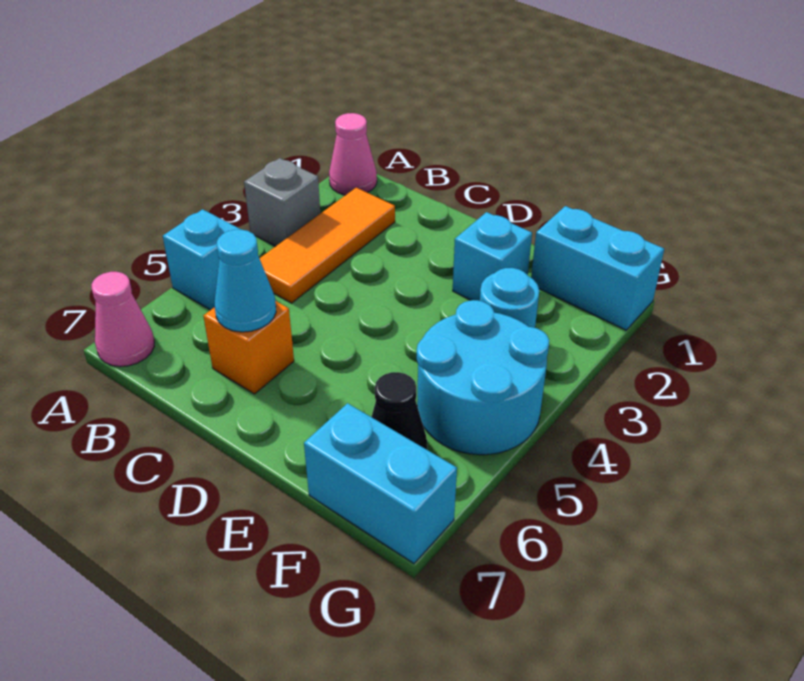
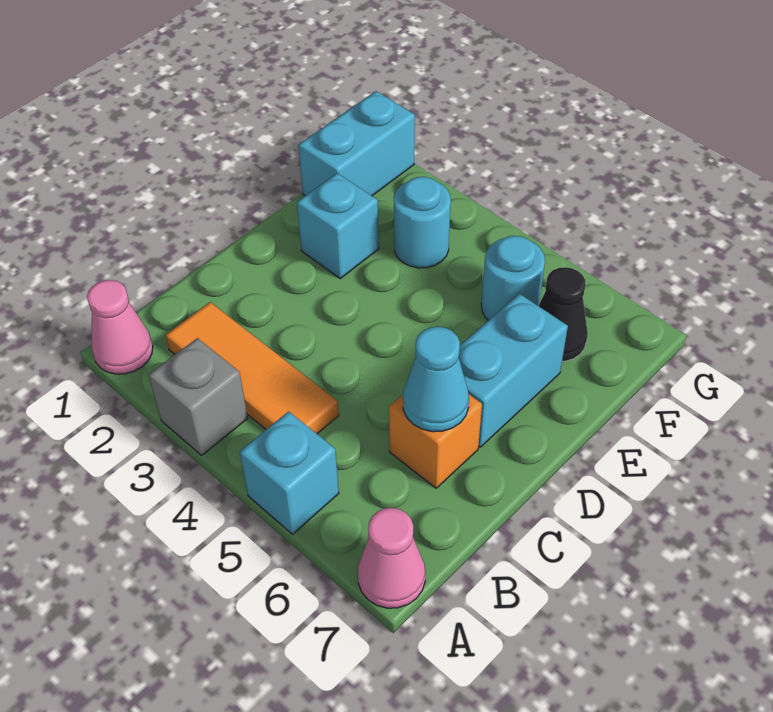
cyan 2x2 round brick [417,300,549,455] -> cyan 1x1 round brick [481,236,545,320]
cyan 1x2 brick [304,403,457,563] -> cyan 1x2 brick moved to [459,294,568,447]

